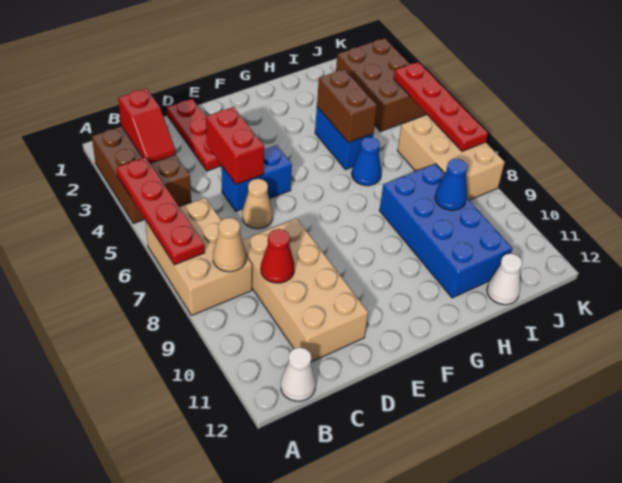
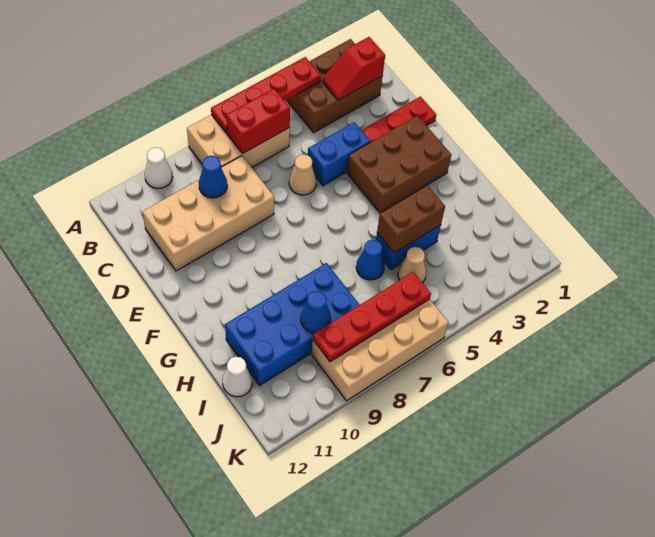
tan 1x1 cone [213,218,246,272] -> tan 1x1 cone moved to [398,247,426,283]
white 1x1 cone [281,347,316,401] -> white 1x1 cone moved to [145,147,173,189]
red 1x1 cone [261,229,294,283] -> blue 1x1 cone [199,156,227,198]
red 1x2 brick [206,107,264,184] -> red 1x2 brick moved to [226,88,290,154]
blue 1x2 brick [221,145,292,211] -> blue 1x2 brick turned to [308,122,370,186]
brown 2x3 brick [336,38,426,132] -> brown 2x3 brick moved to [347,116,451,213]
tan 2x3 brick [398,115,505,200] -> tan 2x4 brick [312,299,449,401]
red 1x4 plate [394,62,488,151] -> red 1x4 plate moved to [313,272,431,362]

